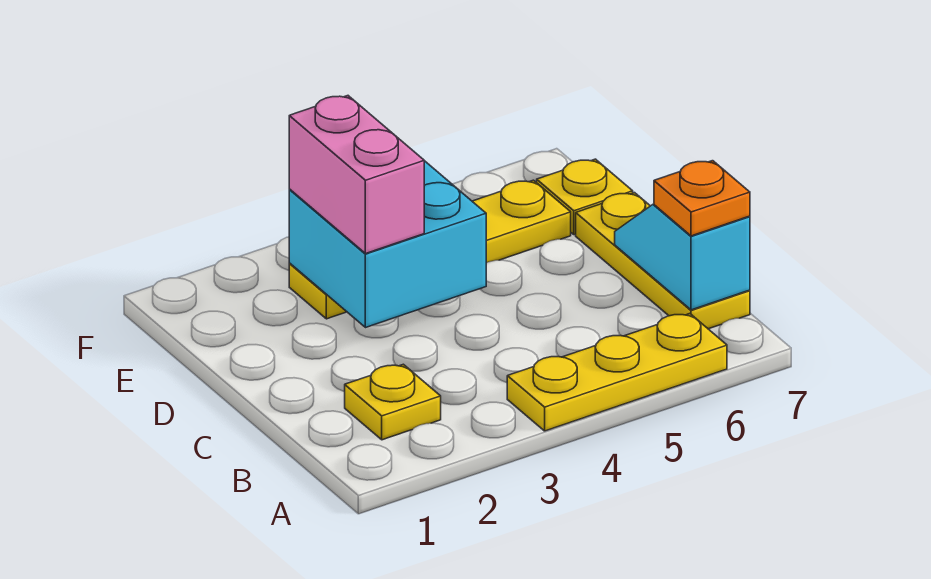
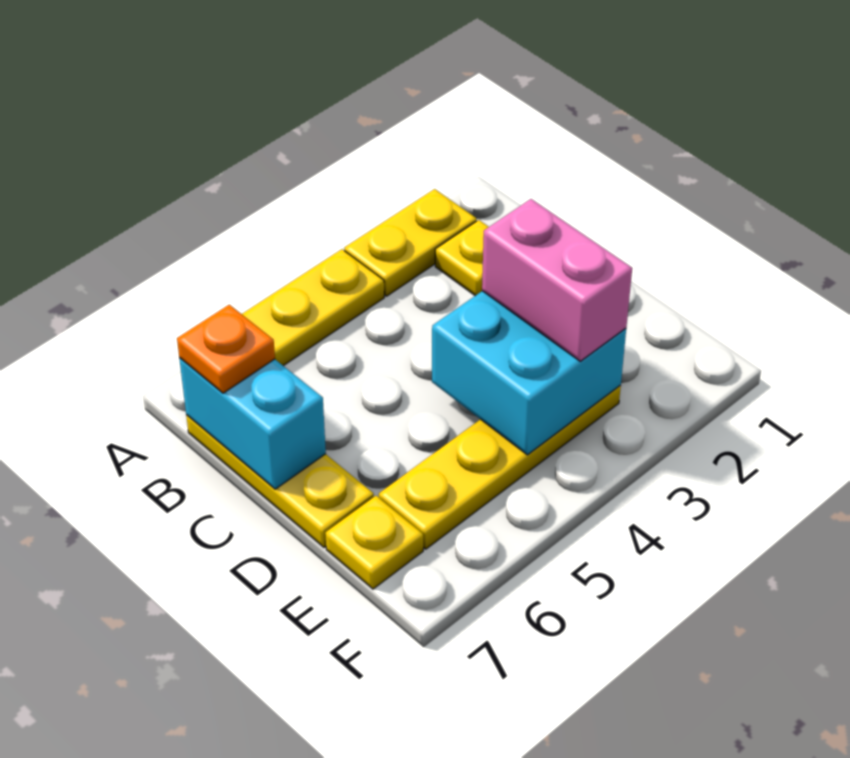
none -> yellow 1x2 plate [344,189,477,296]
cyan 1x2 slope [615,204,750,310] -> cyan 1x2 brick [179,358,326,489]

